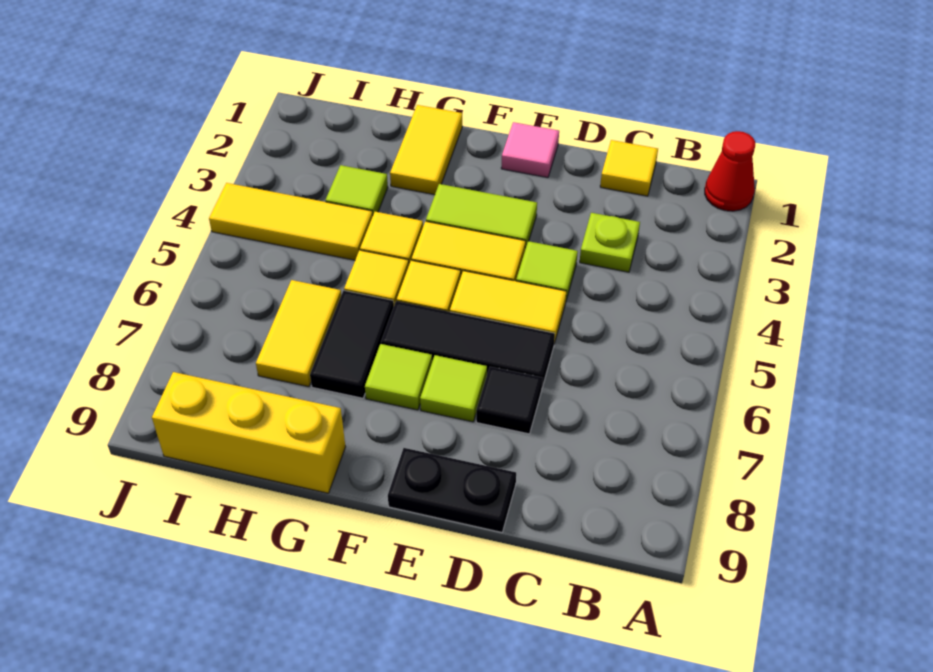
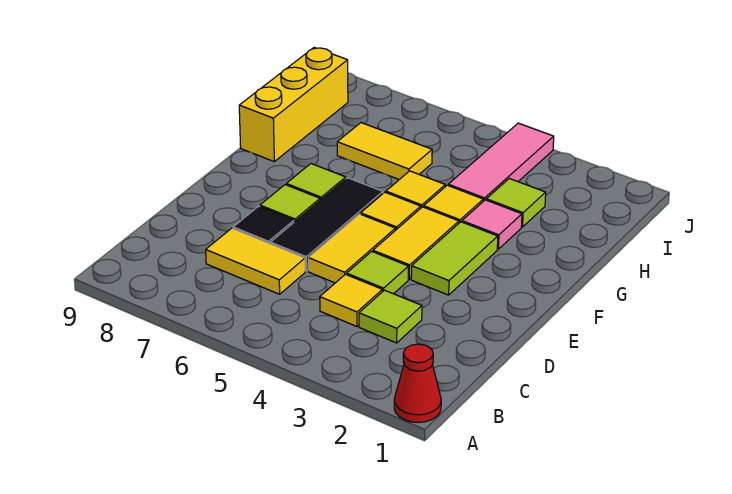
yellow 1x1 tile [600,140,658,196] -> yellow 1x1 tile moved to [320,274,382,326]
lime 1x1 plate [580,213,640,272] -> lime 1x1 tile [359,290,422,343]
black 1x2 plate [388,448,516,532] -> none
pink 1x1 tile [501,122,559,178] -> pink 1x1 tile moved to [462,200,522,249]
yellow 1x2 tile [390,105,462,195] -> yellow 1x2 tile moved to [206,228,305,294]
black 1x2 tile [310,291,394,398] -> none
yellow 1x3 tile [209,183,373,260] -> pink 1x3 tile [448,123,554,201]

